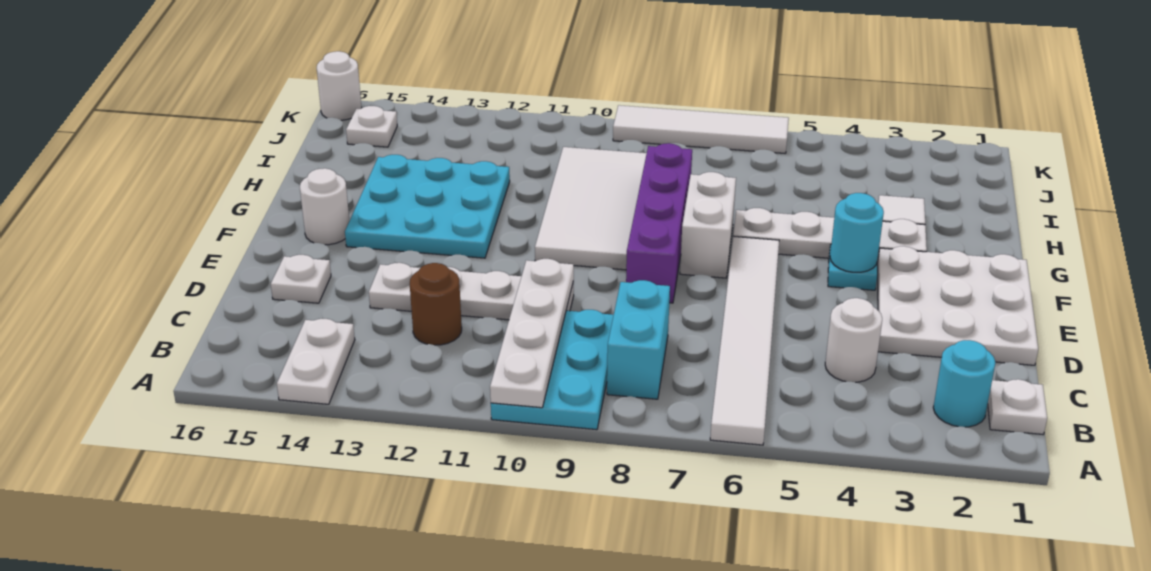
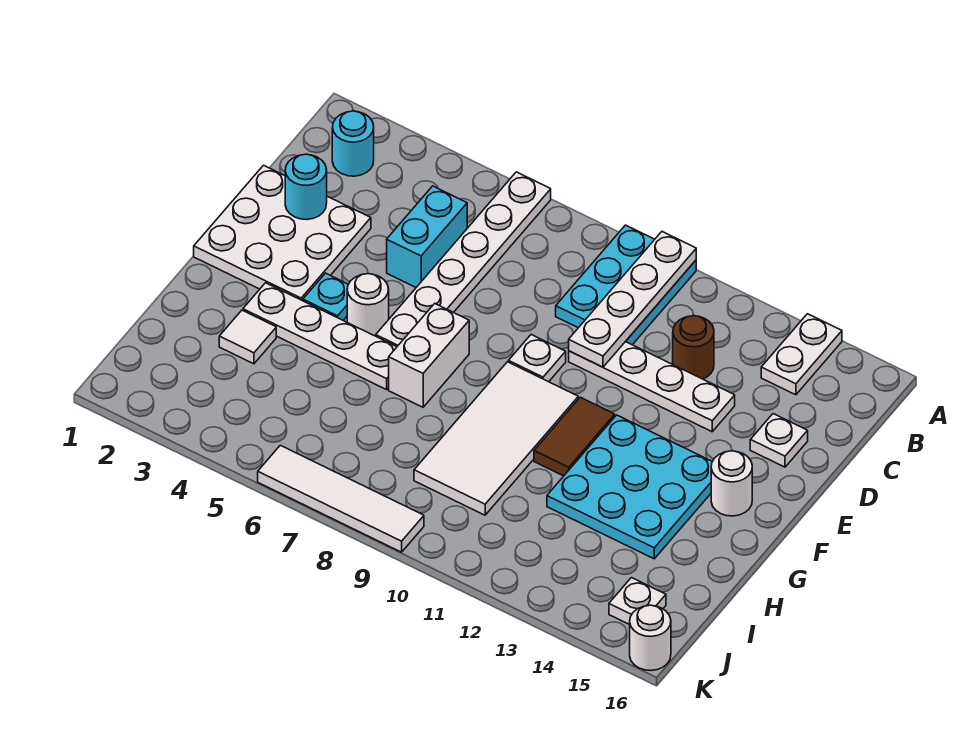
white 1x6 tile [710,236,779,445] -> white 1x6 plate [376,172,551,347]
white 1x1 plate [988,379,1047,434] -> white 1x1 plate moved to [509,335,566,382]
cyan 1x2 brick [607,280,670,399] -> cyan 1x2 brick moved to [387,186,467,287]
white 1x1 round brick [825,298,882,382] -> white 1x1 round brick moved to [347,274,389,336]
purple 1x4 brick [626,143,692,303] -> none
cyan 1x1 round brick [830,193,884,272] -> cyan 1x1 round brick moved to [285,154,327,220]
none -> brown 1x2 tile [534,397,615,476]

